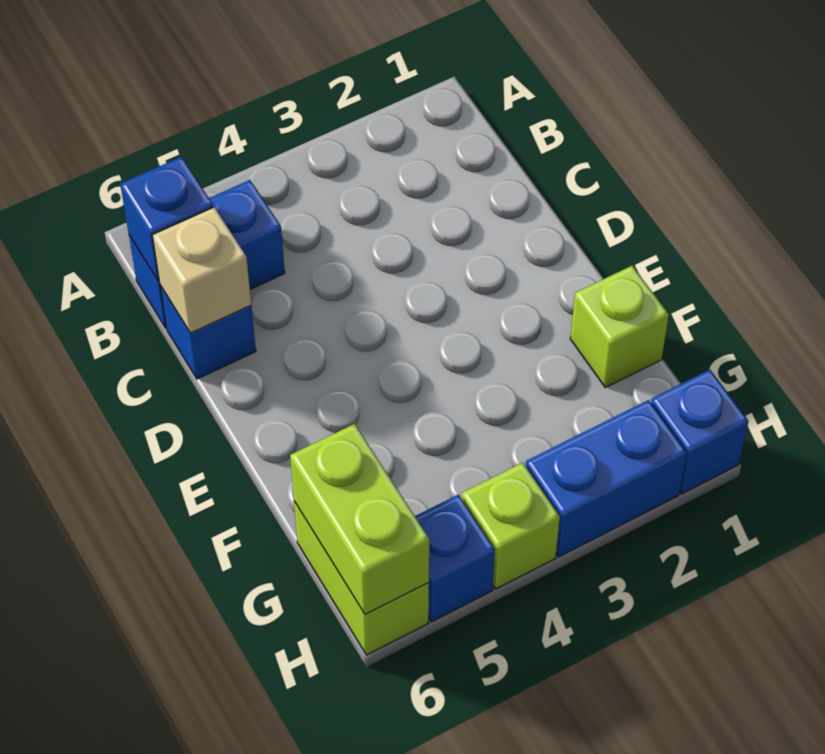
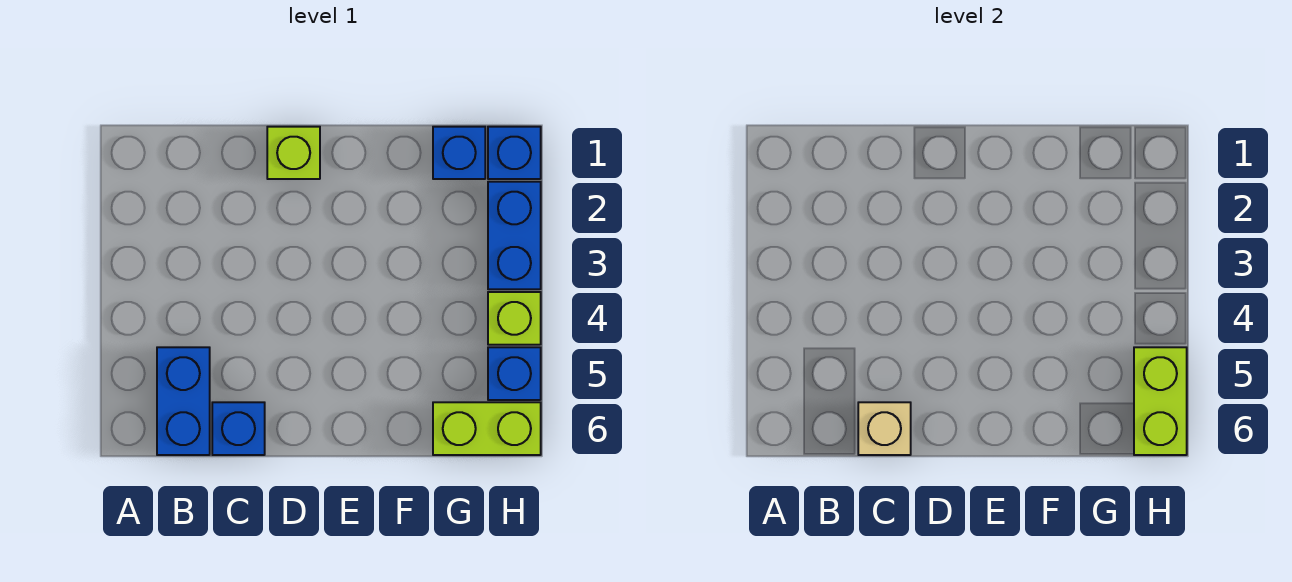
blue 1x1 brick [120,157,213,281] -> blue 1x1 brick moved to [433,127,485,179]
lime 1x1 brick [570,266,669,388] -> lime 1x1 brick moved to [267,127,320,179]
lime 1x2 brick [290,424,429,615] -> lime 1x2 brick turned to [1134,347,1187,455]

